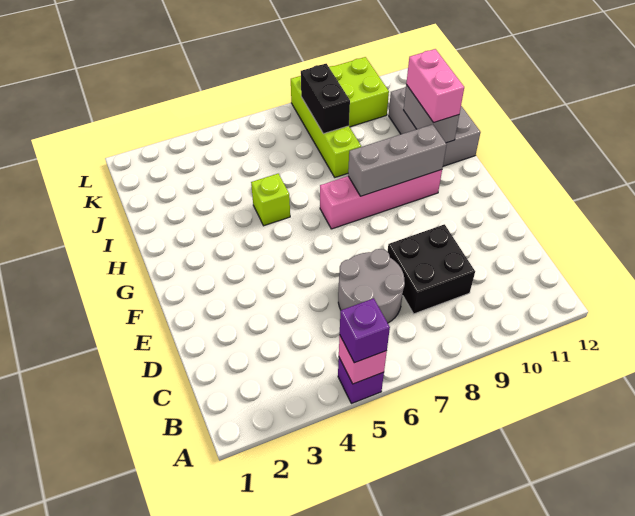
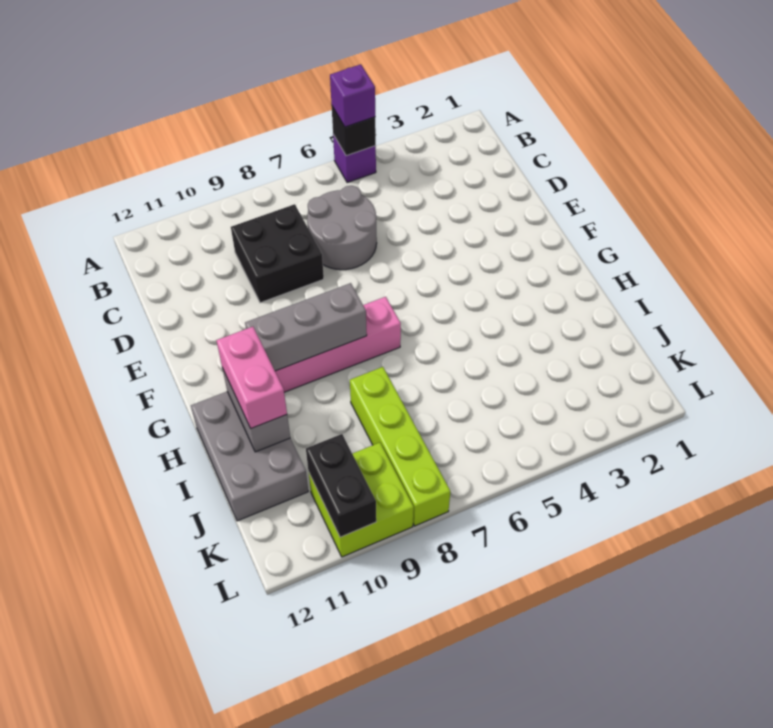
pink 1x1 brick [339,336,387,384] -> black 1x1 brick [332,107,376,156]
lime 1x1 brick [251,174,290,226] -> none
black 1x2 brick [301,64,350,134] -> black 1x2 brick moved to [306,434,376,537]

